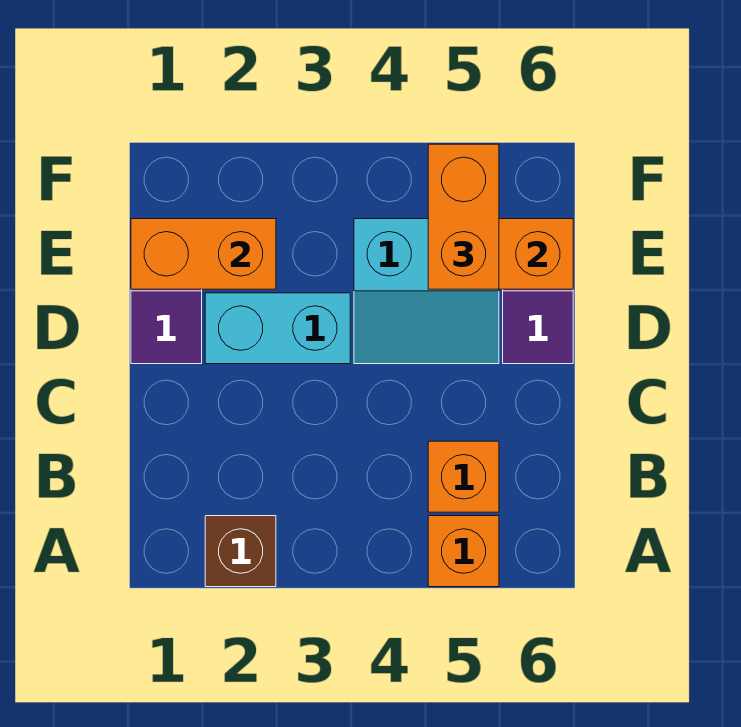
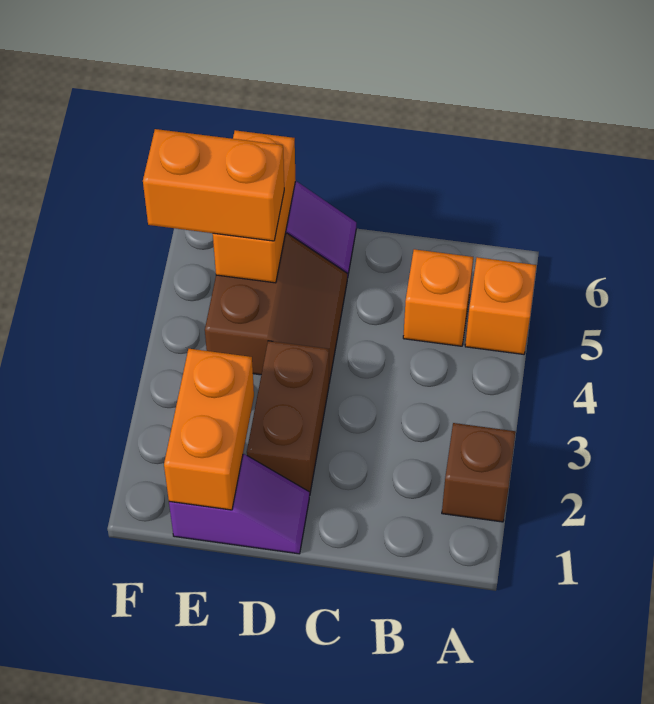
cyan 1x2 brick [205,293,350,364] -> brown 1x2 brick [247,341,329,496]
cyan 2x2 slope [354,219,499,364] -> brown 2x2 slope [205,233,347,383]

